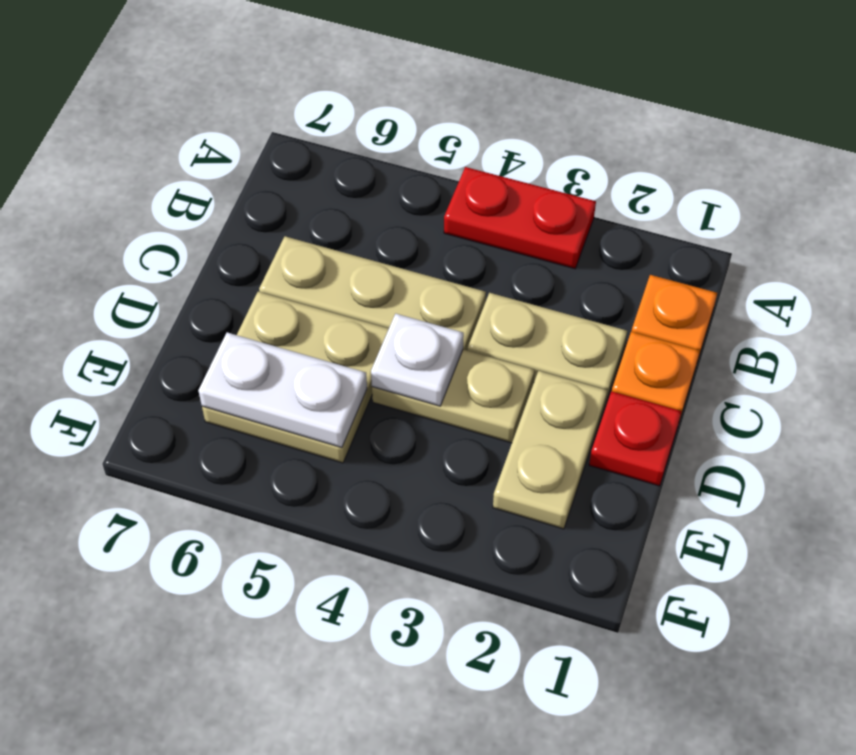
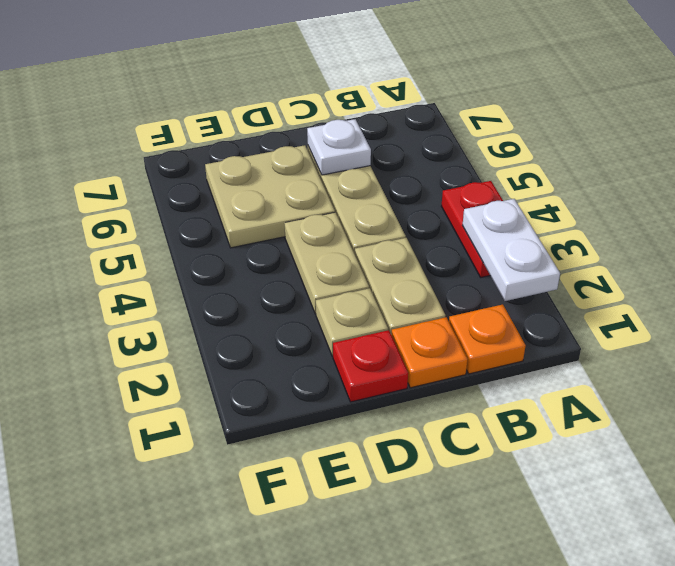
tan 1x2 plate [493,371,608,529] -> tan 1x1 plate [316,288,388,356]
white 1x1 plate [371,314,464,406] -> white 1x1 plate moved to [307,119,371,175]
white 1x2 plate [198,333,367,448] -> white 1x2 plate moved to [462,199,560,301]

